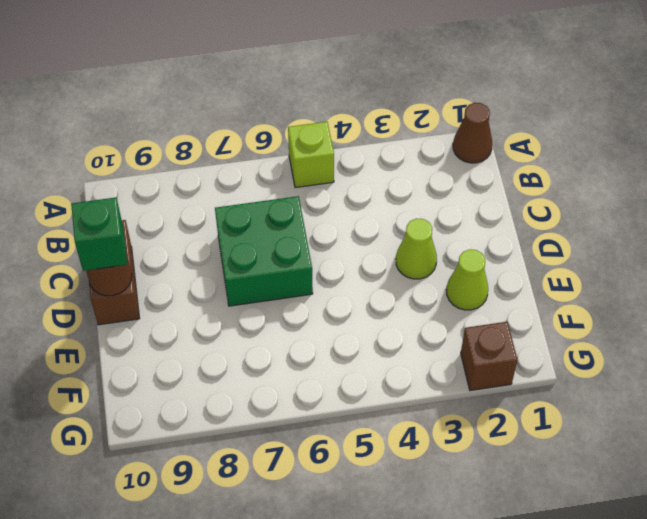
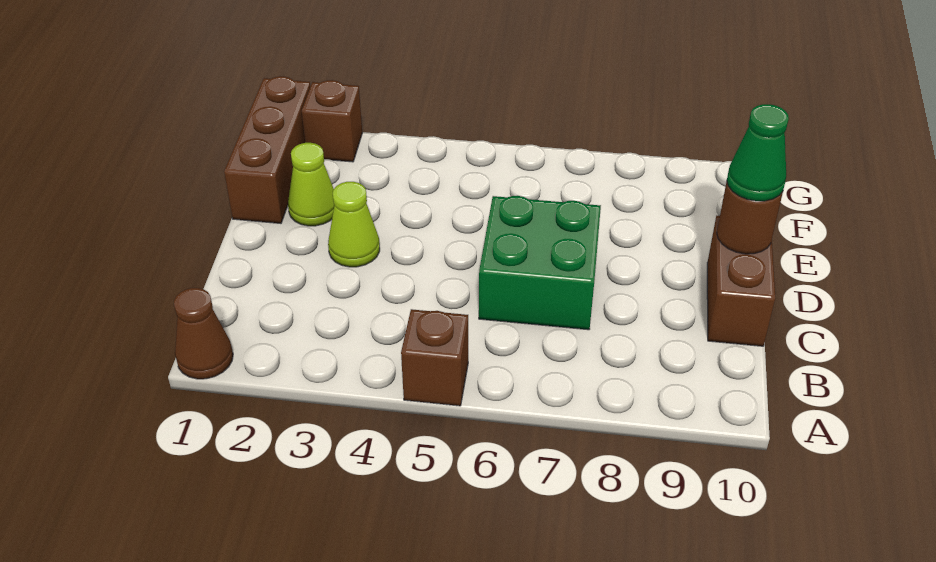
lime 1x1 brick [288,122,334,188] -> brown 1x1 brick [401,309,468,406]
green 1x1 brick [71,197,127,271] -> green 1x1 cone [727,104,789,201]
none -> brown 1x3 brick [224,76,310,223]

